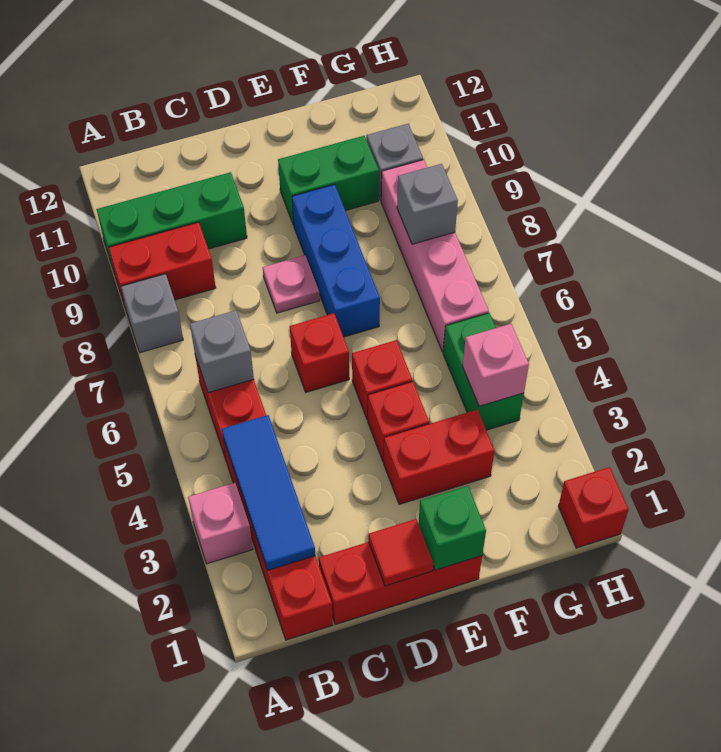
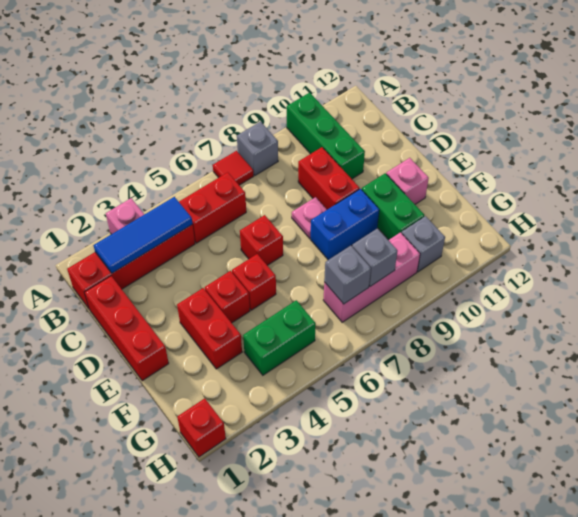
red 1x2 brick [109,222,216,309] -> red 1x2 brick moved to [298,147,360,210]
grey 1x1 brick [190,310,254,393] -> grey 1x1 brick moved to [324,246,371,304]
red 1x1 tile [369,519,433,586] -> red 1x1 tile moved to [213,151,254,185]
green 1x1 brick [418,486,486,570] -> none
blue 1x3 brick [292,184,380,337] -> blue 1x2 brick [310,189,379,260]
pink 1x1 brick [463,324,529,406] -> pink 1x1 brick moved to [386,158,429,204]
pink 1x4 brick [381,159,489,352] -> pink 1x3 brick [323,232,420,322]

